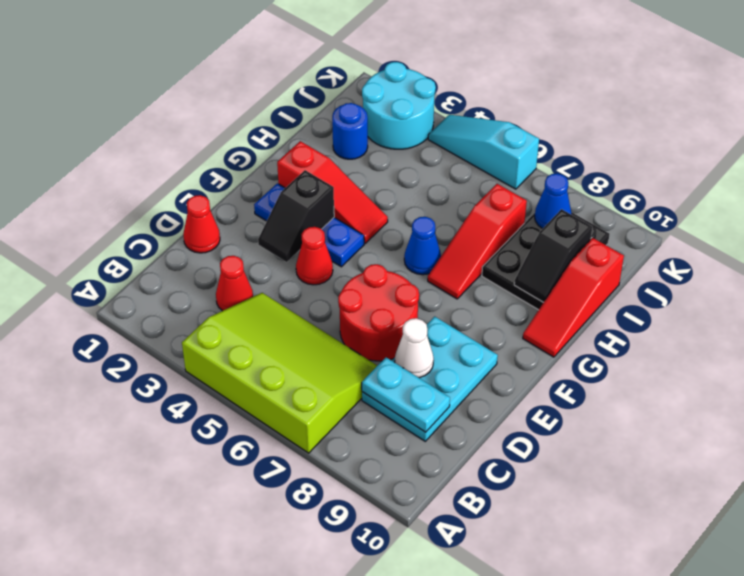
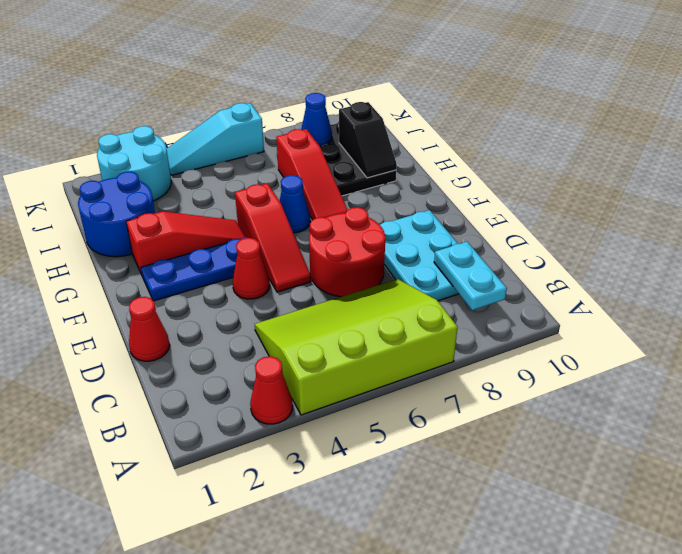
red 1x1 cone [216,256,253,311] -> red 1x1 cone moved to [250,356,293,424]
cyan 1x2 plate [362,357,450,432] -> cyan 1x2 plate turned to [434,242,507,310]
white 1x1 cone [395,318,434,378] -> none
black 1x2 slope [258,170,334,262] -> none
red 1x3 slope [523,238,624,357] -> red 1x3 slope moved to [235,183,311,292]
blue 1x1 round brick [332,103,368,159] -> blue 2x2 round brick [78,172,155,257]

